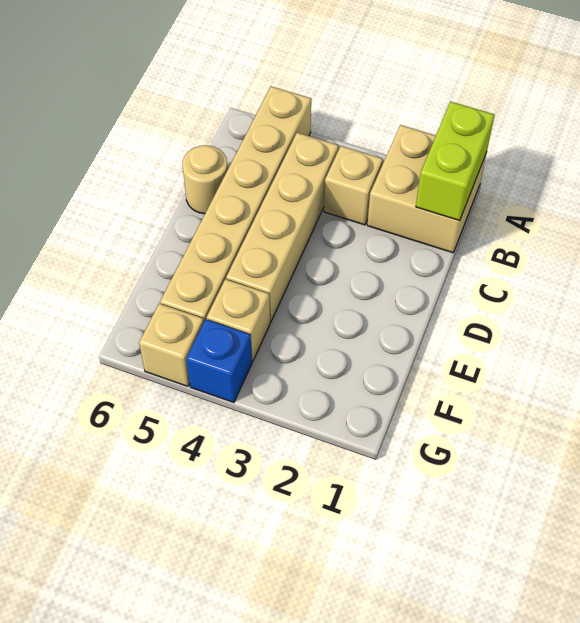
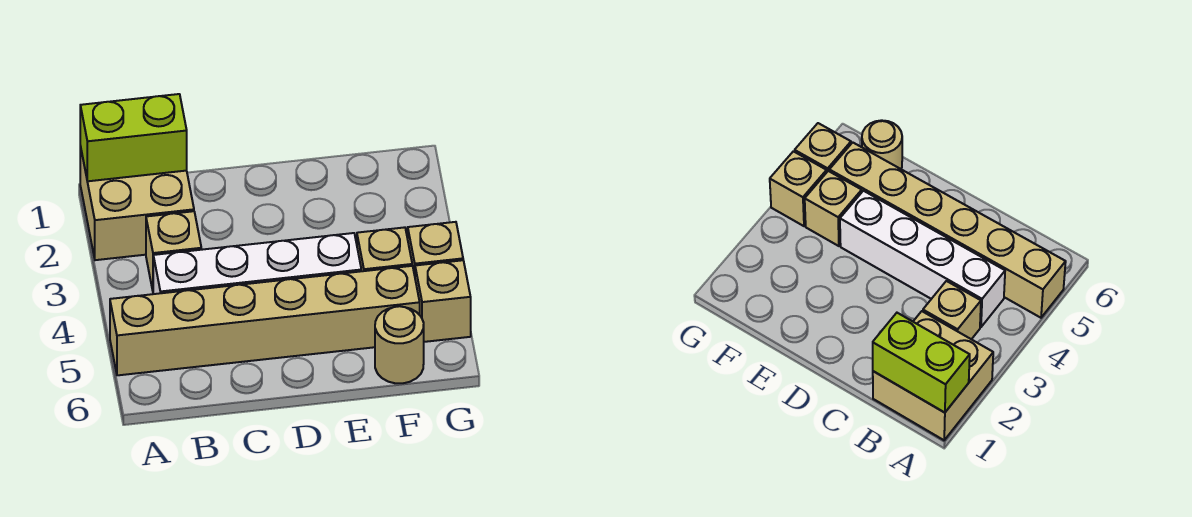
tan 1x4 brick [226,133,339,322] -> white 1x4 brick [153,233,361,294]
tan 1x1 round brick [182,145,227,214] -> tan 1x1 round brick moved to [375,306,424,383]
blue 1x1 brick [186,319,252,402] -> tan 1x1 brick [408,222,463,275]

